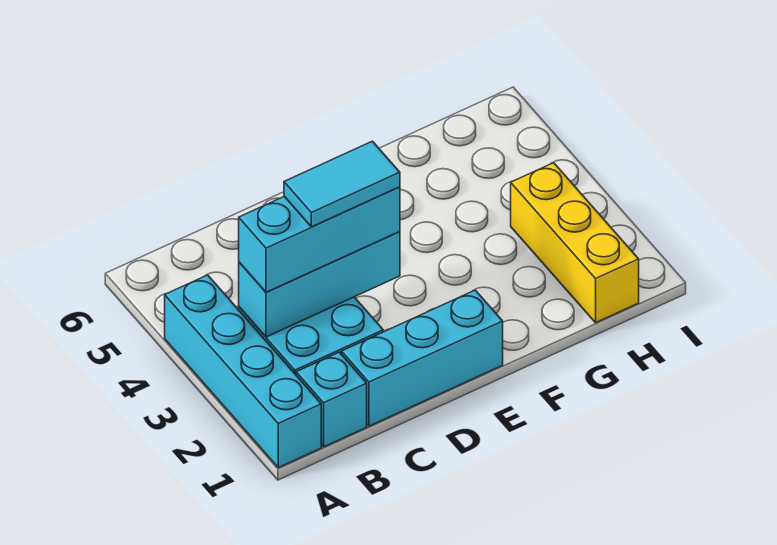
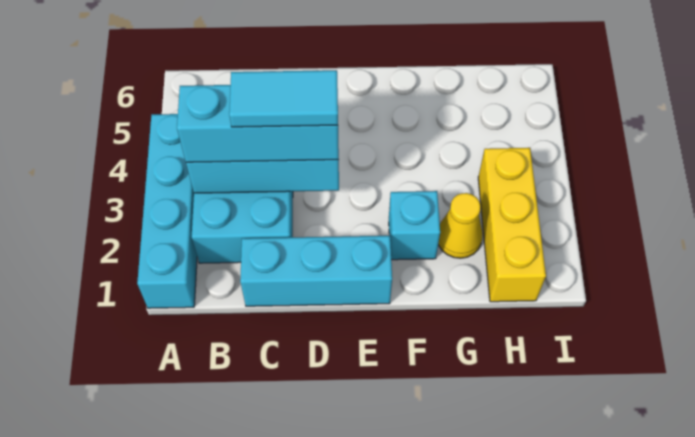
cyan 1x1 brick [296,352,367,447] -> cyan 1x1 brick moved to [389,191,440,260]
none -> yellow 1x1 cone [438,193,483,258]

